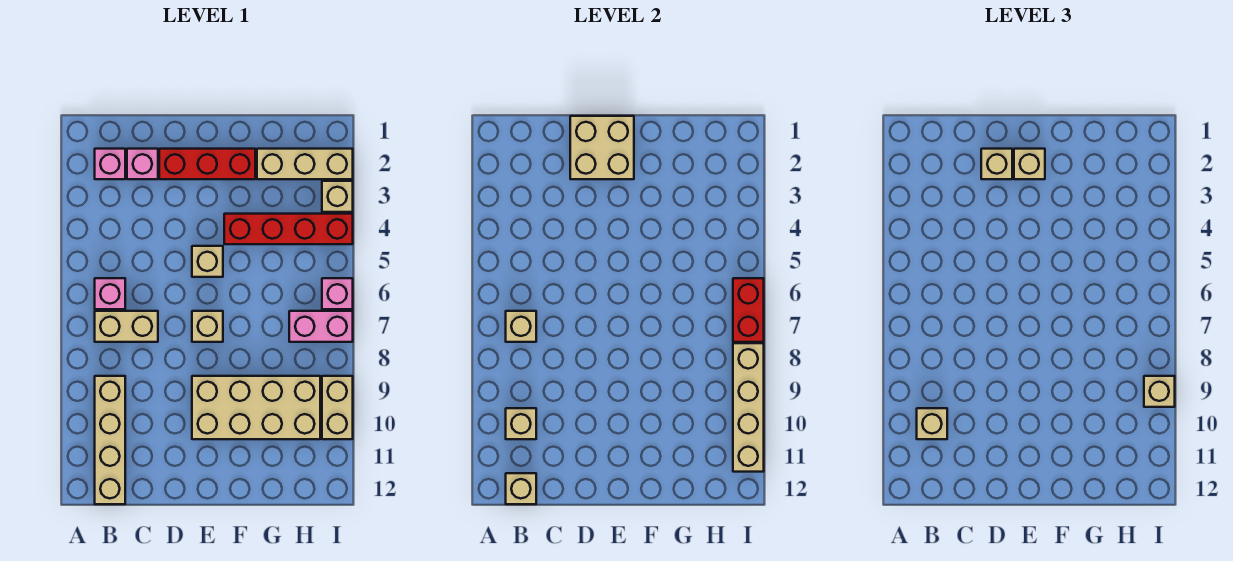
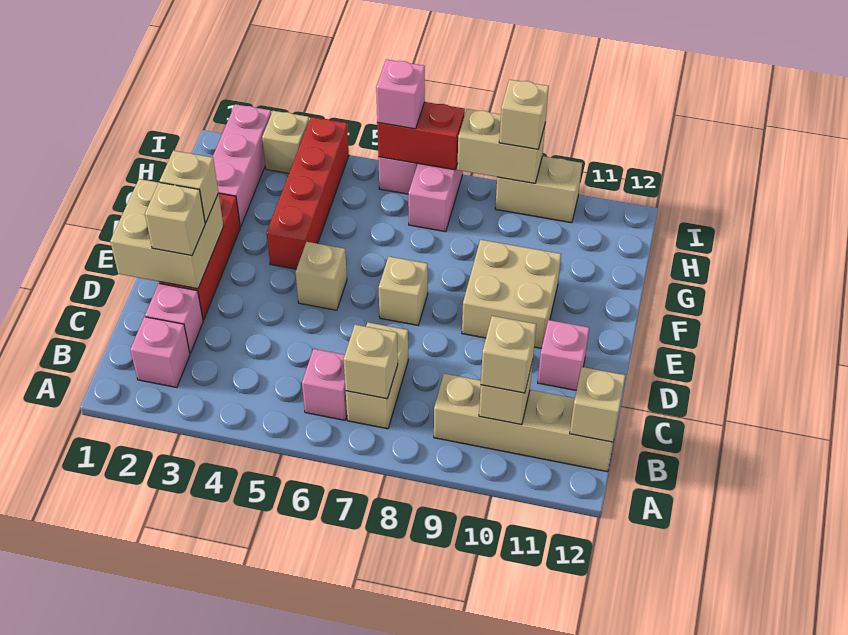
none -> pink 1x1 brick [538,320,589,390]
tan 2x4 brick [192,376,320,439] -> tan 2x2 brick [462,240,561,348]
tan 1x3 brick [257,149,353,179] -> pink 1x3 brick [213,104,271,227]
none -> pink 1x1 brick [376,60,425,129]
tan 1x4 brick [733,343,764,472] -> tan 1x2 brick [457,109,545,183]

